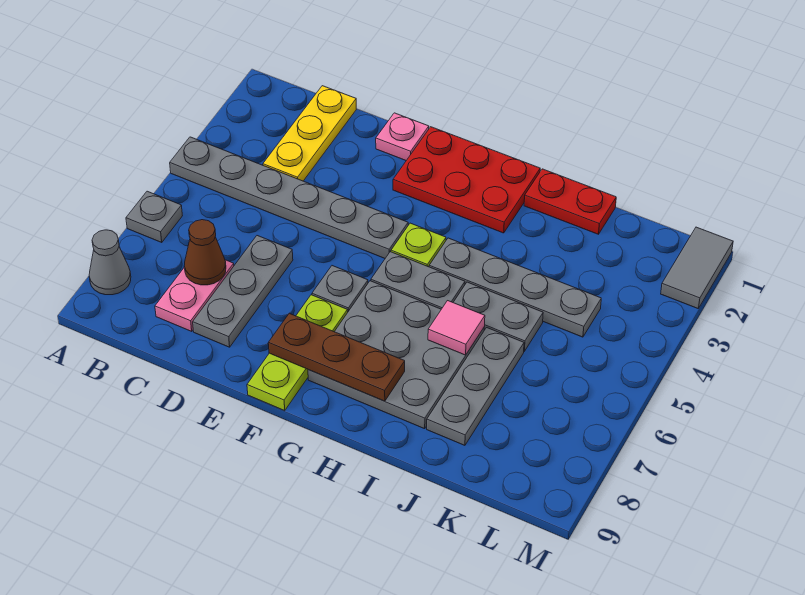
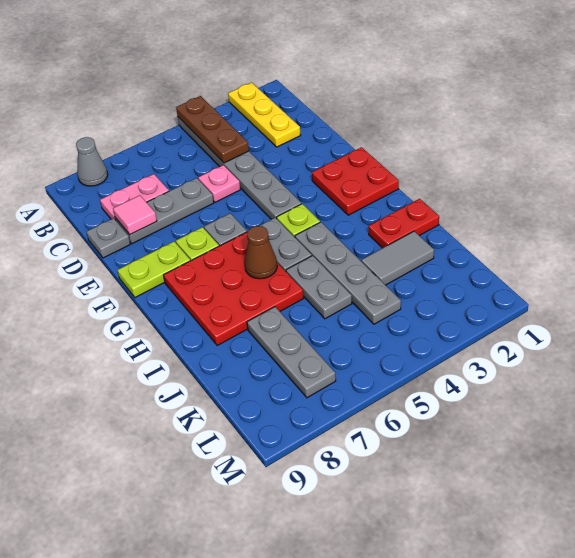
grey 1x1 plate [126,191,182,242] -> grey 1x1 plate moved to [86,218,130,258]
yellow 1x3 plate [263,86,356,181] -> yellow 1x3 plate turned to [228,82,301,147]
brown 1x1 cone [184,220,226,285] -> brown 1x1 cone moved to [245,226,277,279]
pink 1x1 plate [376,113,429,160] -> pink 1x1 plate moved to [198,165,240,202]
red 2x3 plate [393,127,540,233] -> red 2x2 plate [312,147,399,215]
brown 1x3 plate [268,313,405,401] -> brown 1x3 plate moved to [176,96,249,163]
grey 3x3 plate [308,281,484,429] -> red 3x3 plate [164,232,304,345]
red 1x2 plate [524,169,616,234] -> red 1x2 plate turned to [368,199,439,248]
pink 1x1 tile [428,301,485,355] -> pink 1x1 tile moved to [113,195,157,235]
grey 1x3 plate [427,328,524,445] -> grey 1x3 plate turned to [247,307,336,398]
grey 1x2 tile [661,227,733,309] -> grey 1x2 tile moved to [361,231,434,285]

